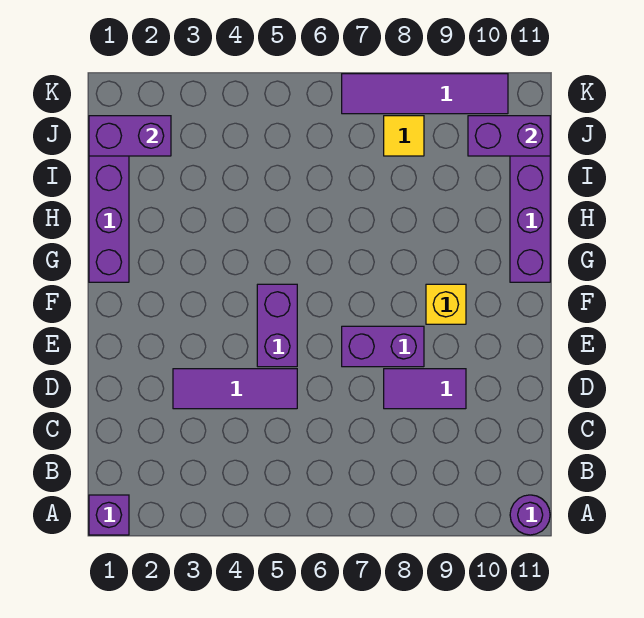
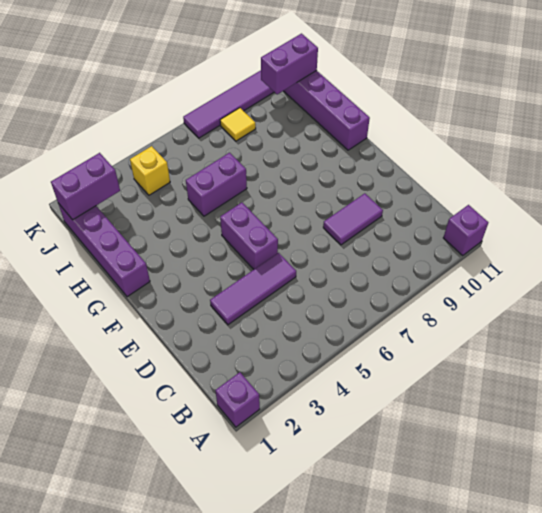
purple 1x1 round brick [510,495,550,535] -> purple 1x1 brick [443,205,488,256]
purple 1x2 brick [342,326,424,367] -> purple 1x2 brick moved to [186,153,247,216]
yellow 1x1 brick [426,284,466,324] -> yellow 1x1 brick moved to [130,146,170,195]

